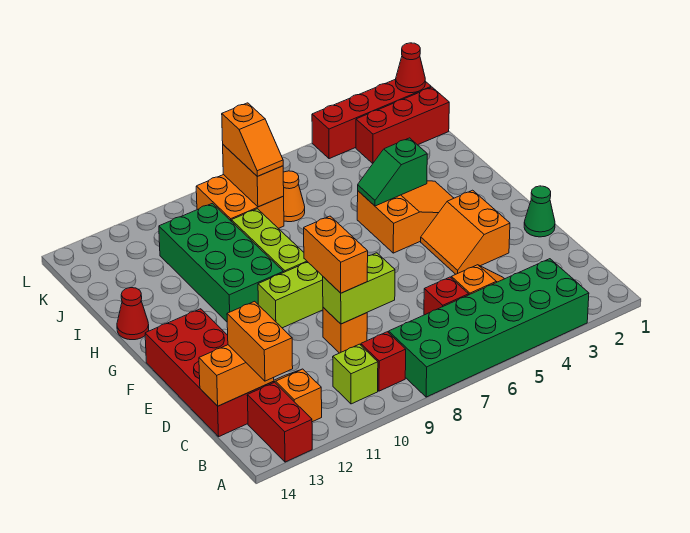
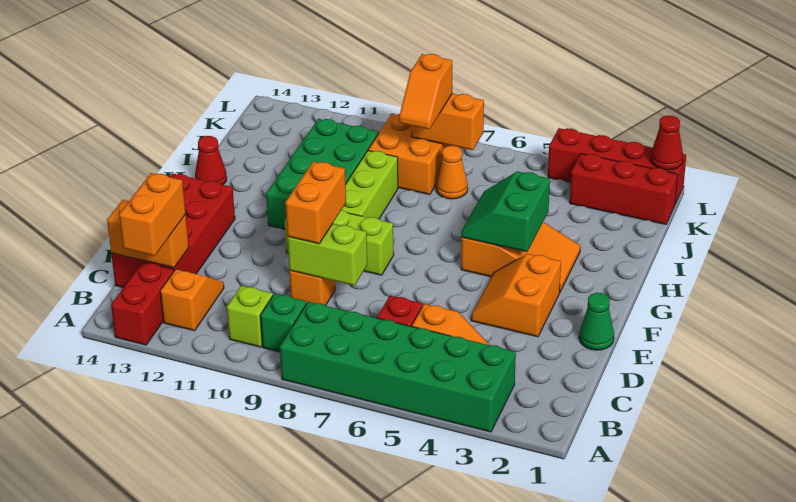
red 1x1 brick [361,332,406,391] -> green 1x1 brick [260,294,307,352]
green 1x2 slope [358,138,427,206] -> green 2x2 slope [461,171,550,252]
orange 1x2 brick [223,145,284,207] -> orange 1x2 brick turned to [411,94,484,150]

